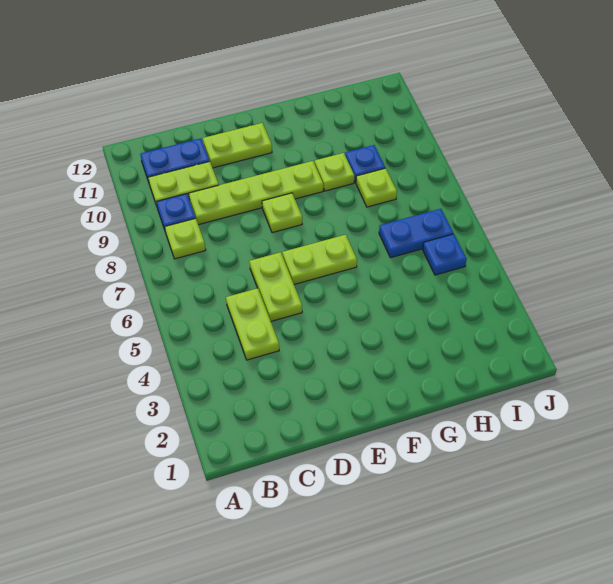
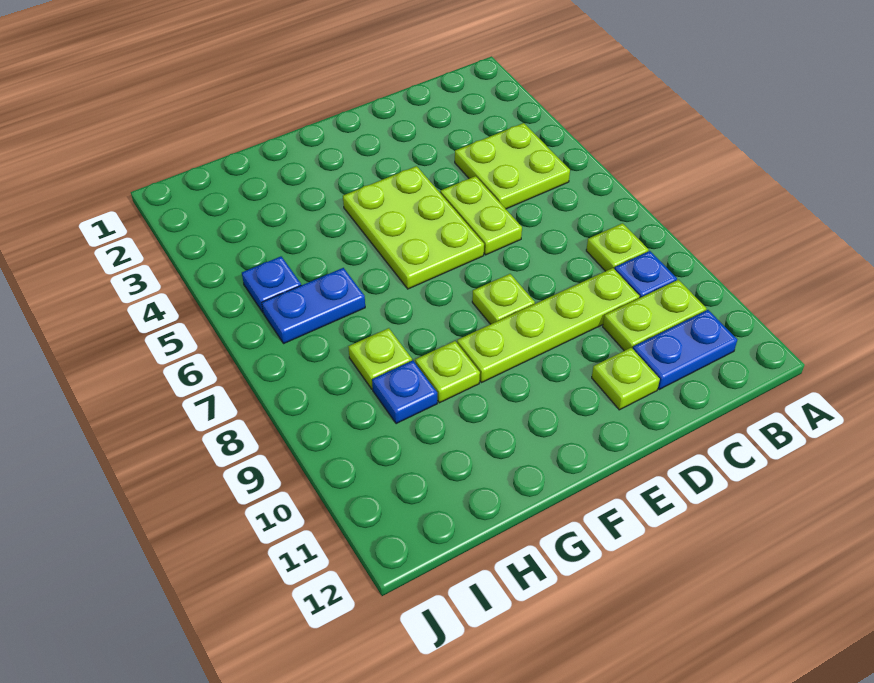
lime 1x2 plate [226,288,279,360] -> lime 2x2 plate [455,123,570,209]
lime 1x2 plate [203,123,272,168] -> lime 1x1 plate [592,348,660,410]
lime 1x2 plate [282,235,357,284] -> lime 2x3 plate [343,166,484,289]

